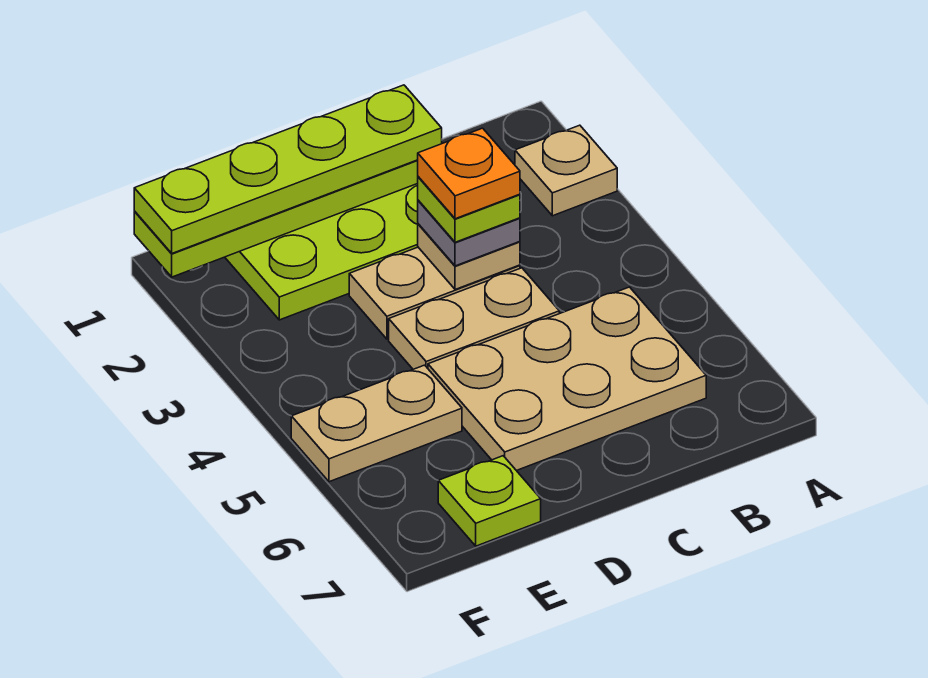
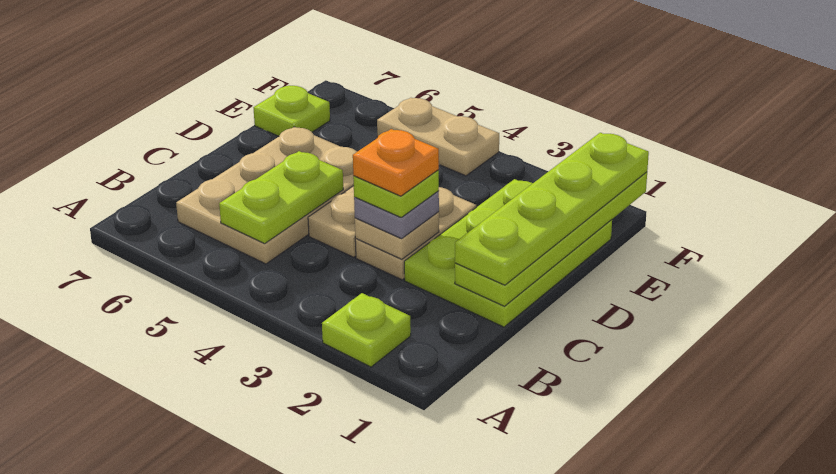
tan 1x1 plate [515,125,617,216] -> lime 1x1 plate [322,293,411,367]
none -> lime 1x2 plate [219,151,343,244]
tan 1x2 plate [291,365,462,482] -> tan 1x2 plate turned to [377,98,499,176]

